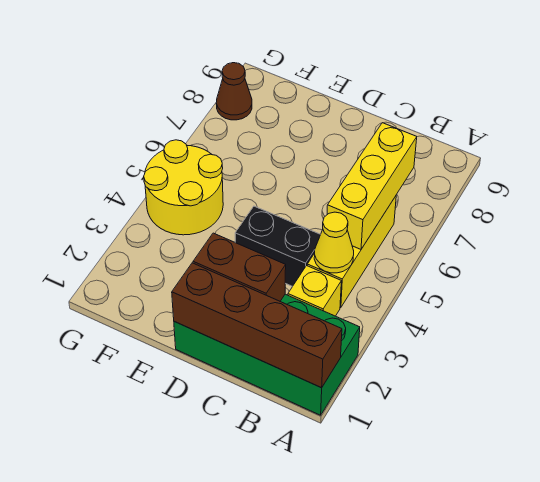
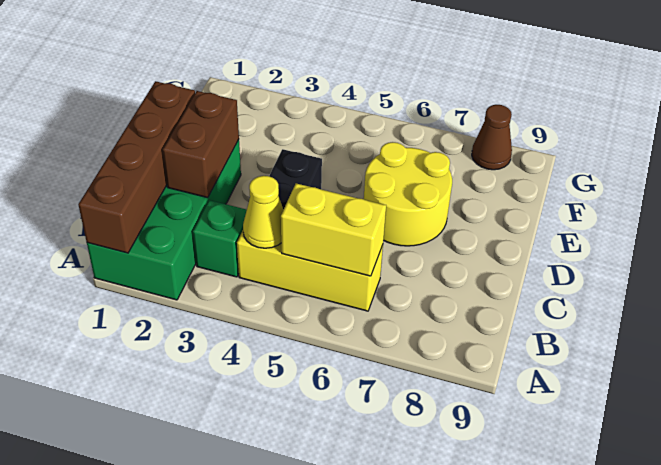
yellow 1x1 brick [288,266,341,316] -> green 1x1 brick [193,200,247,277]
yellow 1x3 brick [327,123,417,249] -> yellow 1x2 brick [281,183,386,276]
yellow 2x2 round brick [144,140,223,235] -> yellow 2x2 round brick moved to [364,142,452,246]

